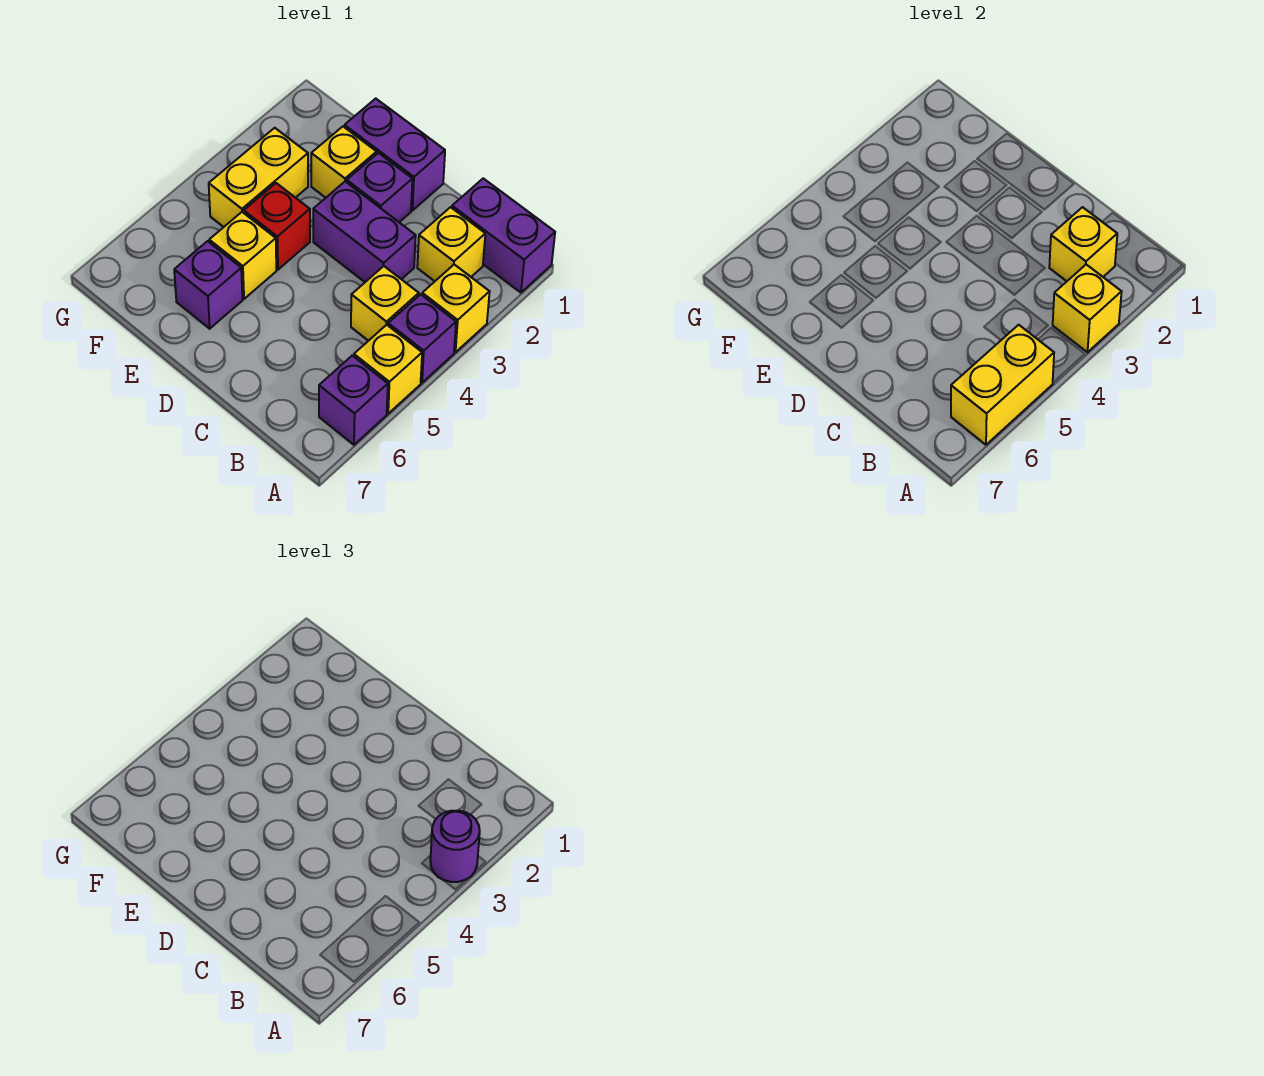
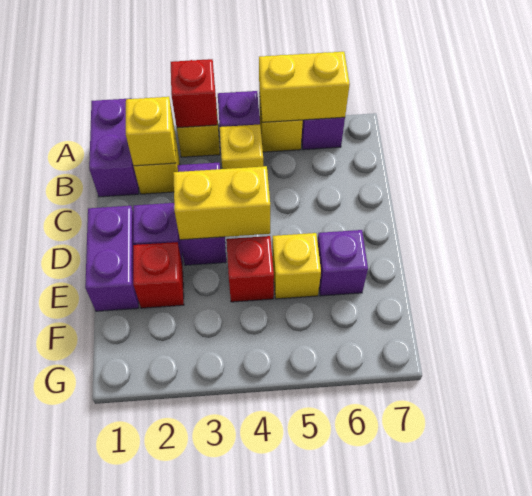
yellow 1x1 brick [1053,265,1122,352] -> red 1x1 brick [171,59,217,128]
purple 1x1 round brick [430,811,480,882] -> none
yellow 1x1 brick [311,127,377,198] -> red 1x1 brick [133,242,184,308]
yellow 1x2 brick [209,128,308,227] -> yellow 1x2 brick moved to [173,166,270,240]

